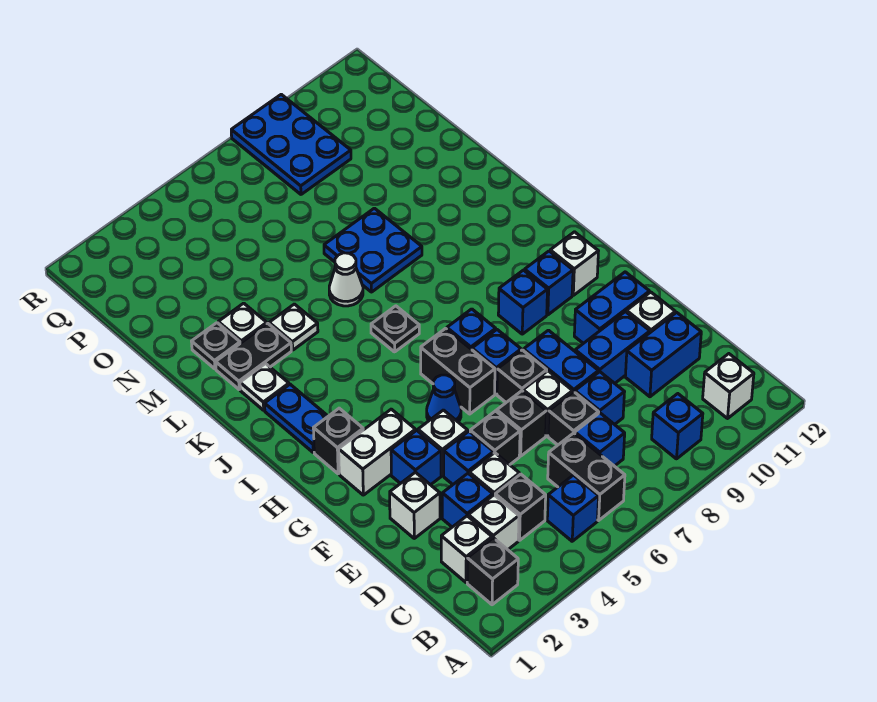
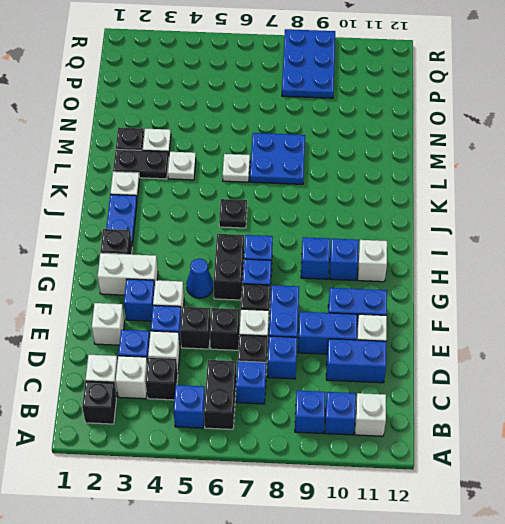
none -> blue 1x1 brick [325,392,356,435]
white 1x1 cone [329,253,363,306] -> white 1x1 plate [223,154,250,182]

